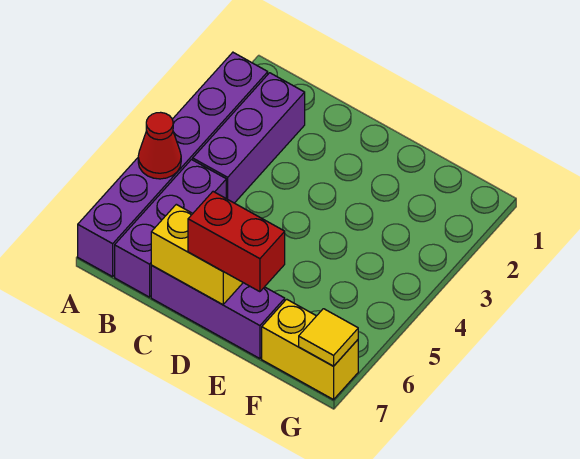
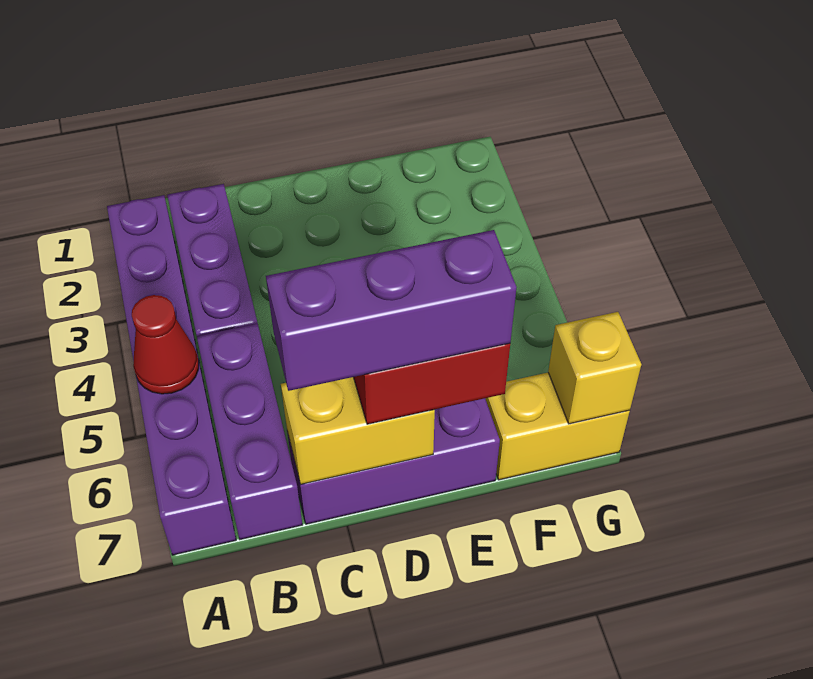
none -> purple 1x3 brick [266,230,517,391]
yellow 1x1 tile [299,309,358,366] -> yellow 1x1 brick [548,312,641,424]

